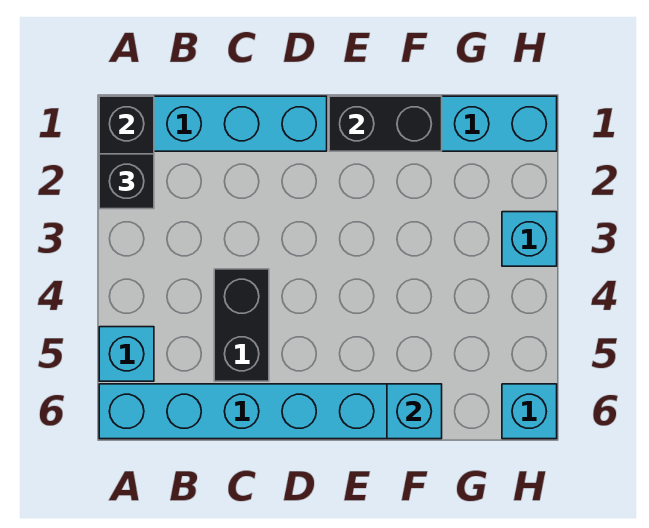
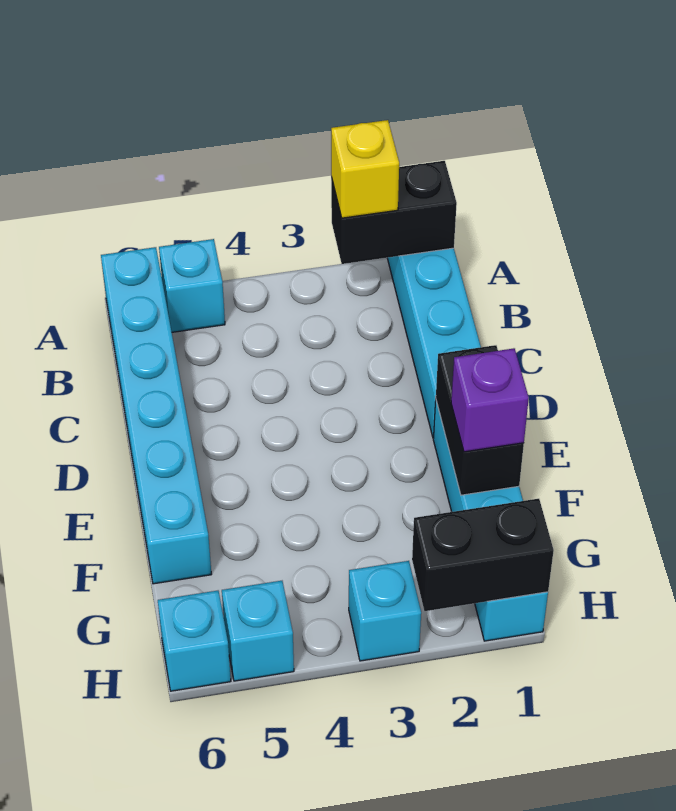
black 1x1 brick [99,154,154,209] -> yellow 1x1 brick [331,120,399,218]
black 1x2 brick [214,269,269,381] -> black 1x2 brick moved to [412,499,554,611]
none -> purple 1x1 brick [451,348,529,452]
cyan 1x1 brick [387,384,442,439] -> cyan 1x1 brick moved to [222,581,294,681]

